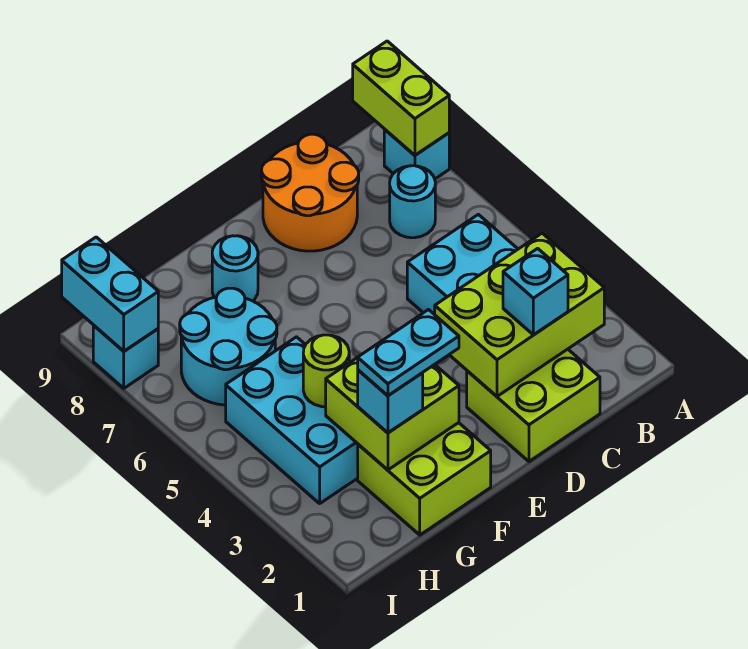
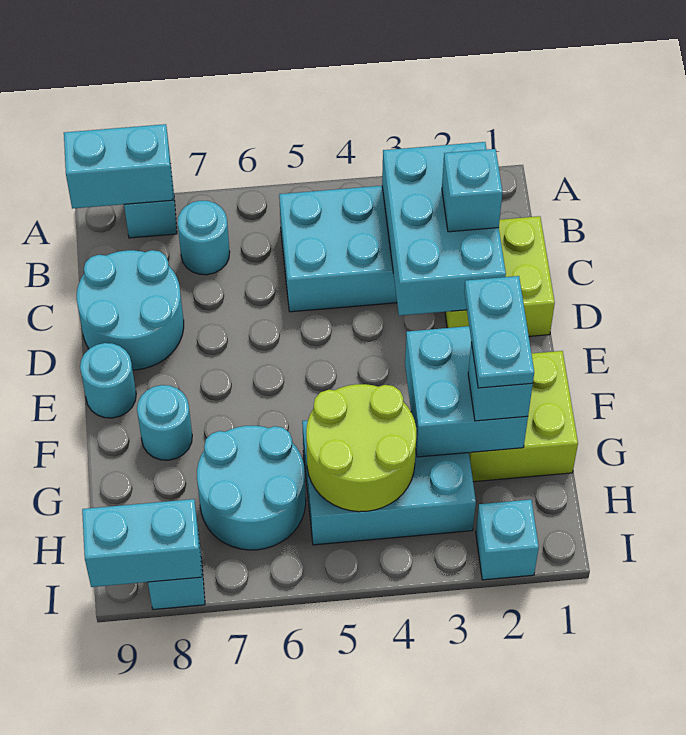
lime 1x2 brick [353,41,449,155] -> cyan 1x2 brick [64,124,173,209]
lime 2x3 brick [435,233,604,396] -> cyan 2x3 brick [382,142,506,316]
orange 2x2 round brick [261,134,359,251] -> cyan 2x2 round brick [77,250,184,370]
none -> cyan 1x1 round brick [80,343,136,418]
lime 2x2 brick [326,357,459,470] -> cyan 2x2 brick [405,326,528,457]
lime 1x1 round brick [303,335,349,407] -> lime 2x2 round brick [306,384,416,512]
none -> cyan 1x1 brick [476,500,539,580]

